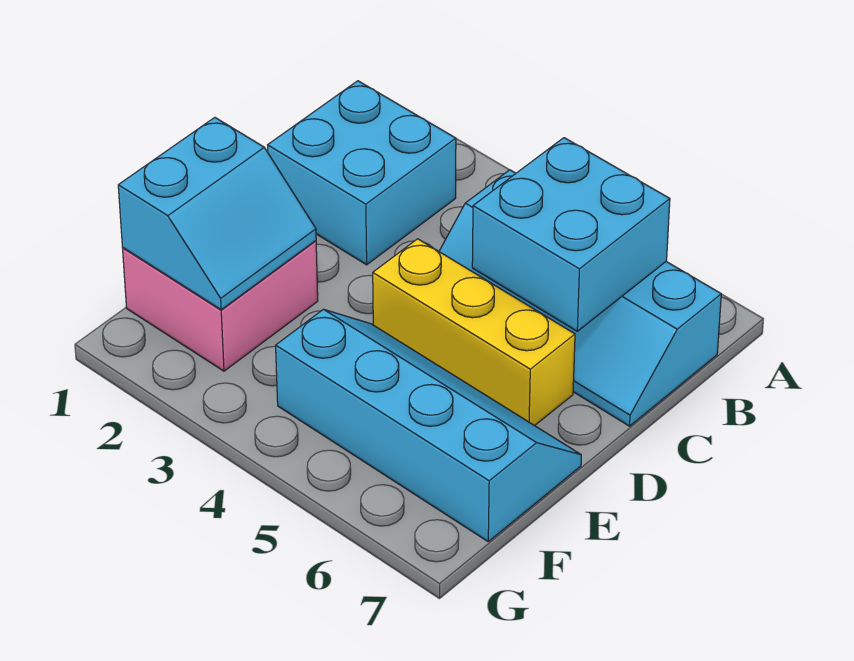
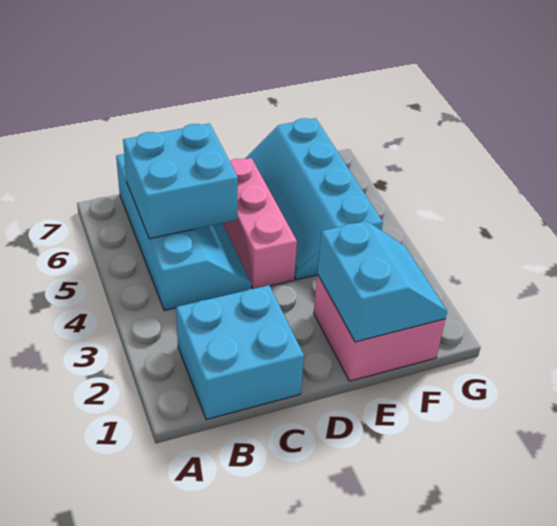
yellow 1x3 brick [373,239,575,426] -> pink 1x3 brick [223,158,297,289]
cyan 2x2 slope [118,118,316,310] -> cyan 2x2 slope turned to [317,221,447,342]

